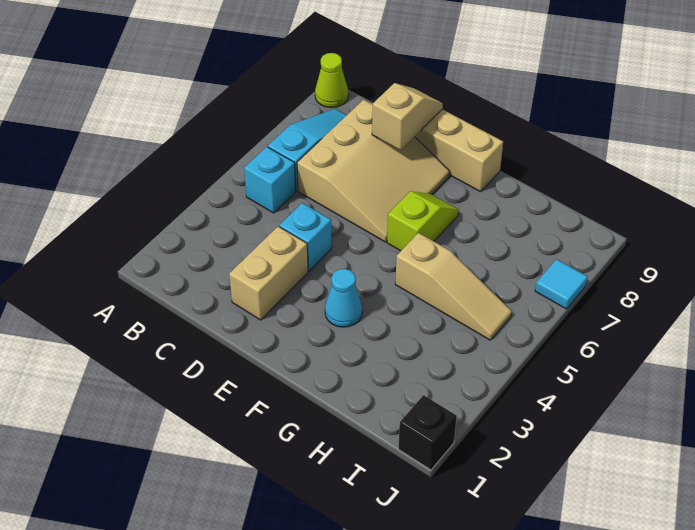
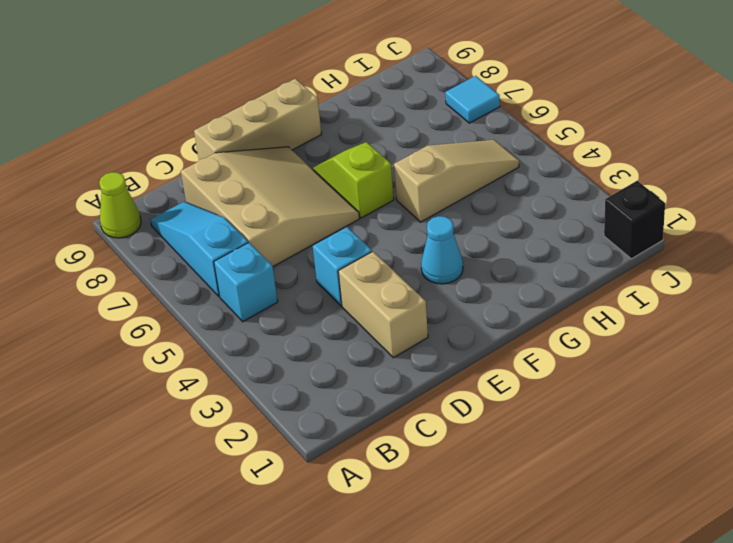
tan 1x2 slope [372,83,443,150] -> none

